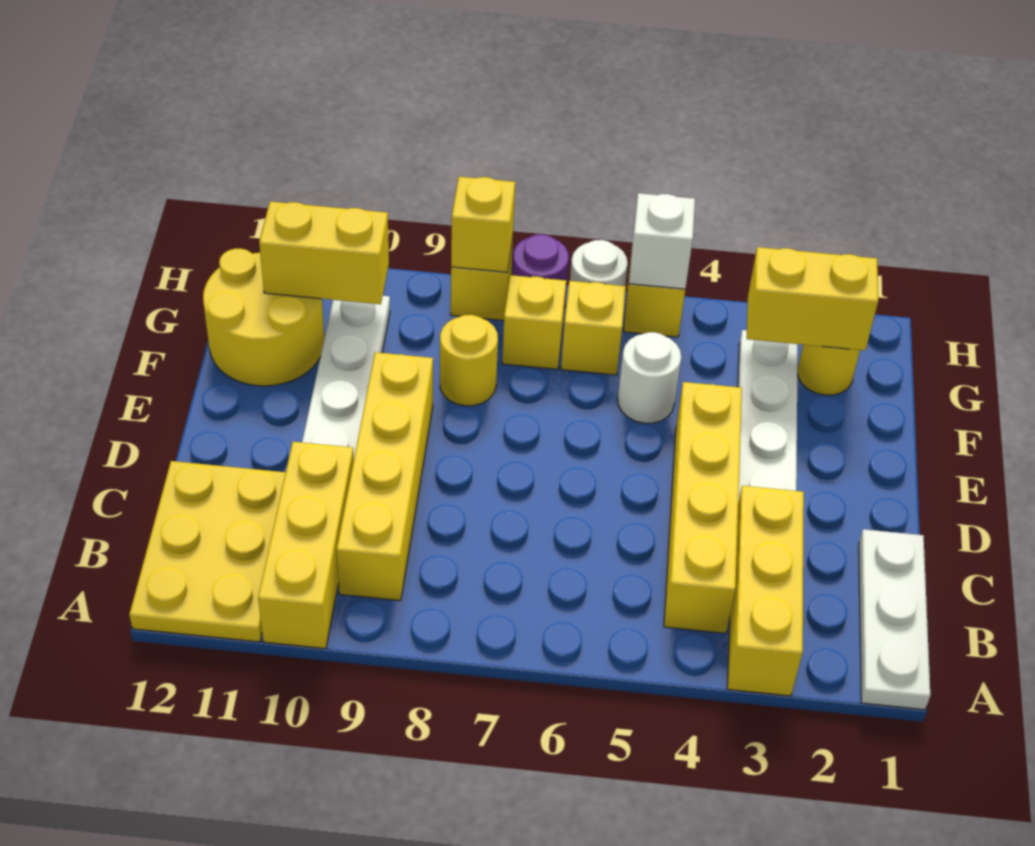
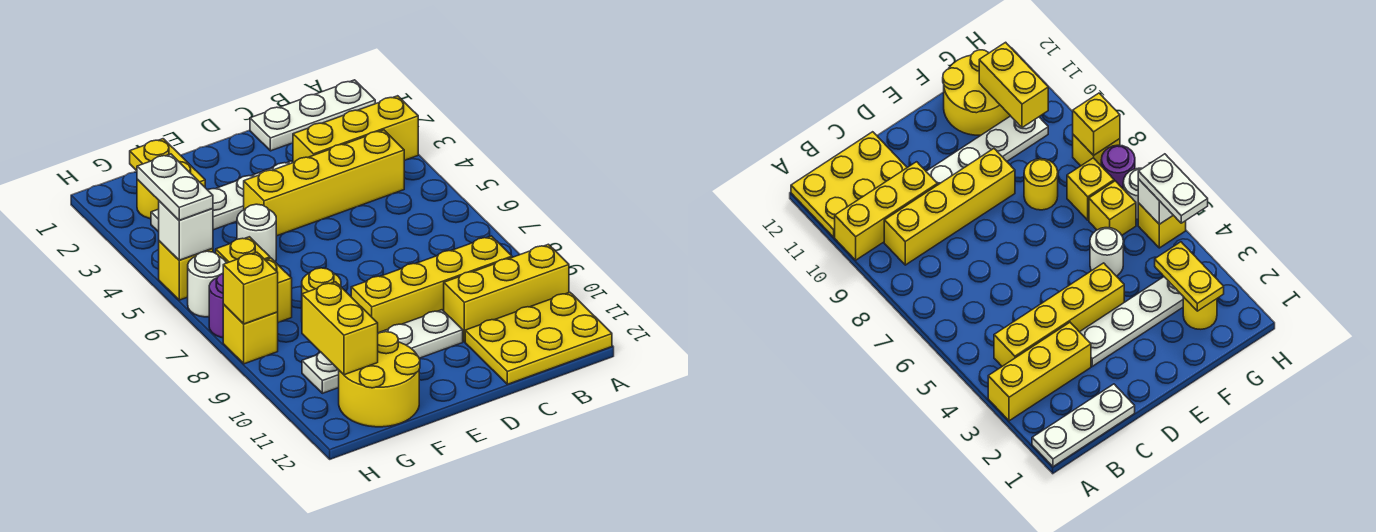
yellow 1x2 brick [747,247,878,350] -> yellow 1x2 plate [130,139,205,187]
none -> white 1x2 plate [137,154,213,220]

